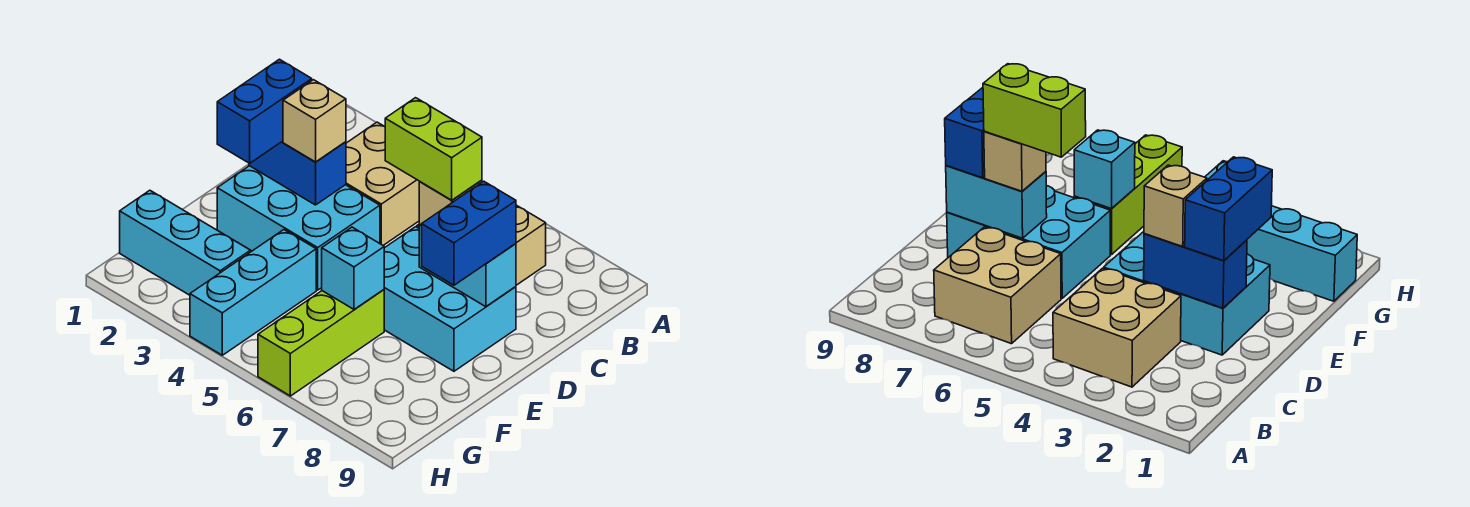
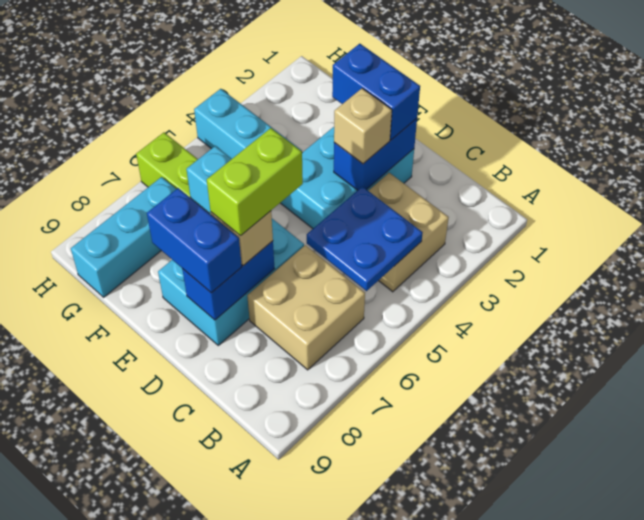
none -> blue 2x2 plate [307,187,423,291]
cyan 1x2 brick [419,224,516,307] -> blue 1x2 brick [182,241,274,320]
cyan 1x3 brick [120,190,250,295] -> cyan 1x3 brick moved to [71,177,176,297]

